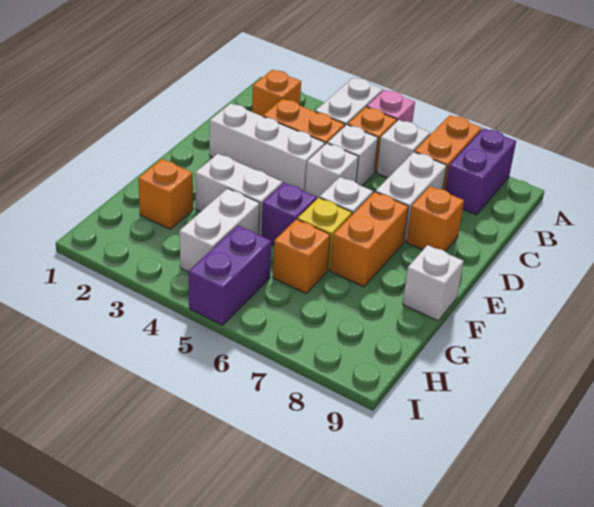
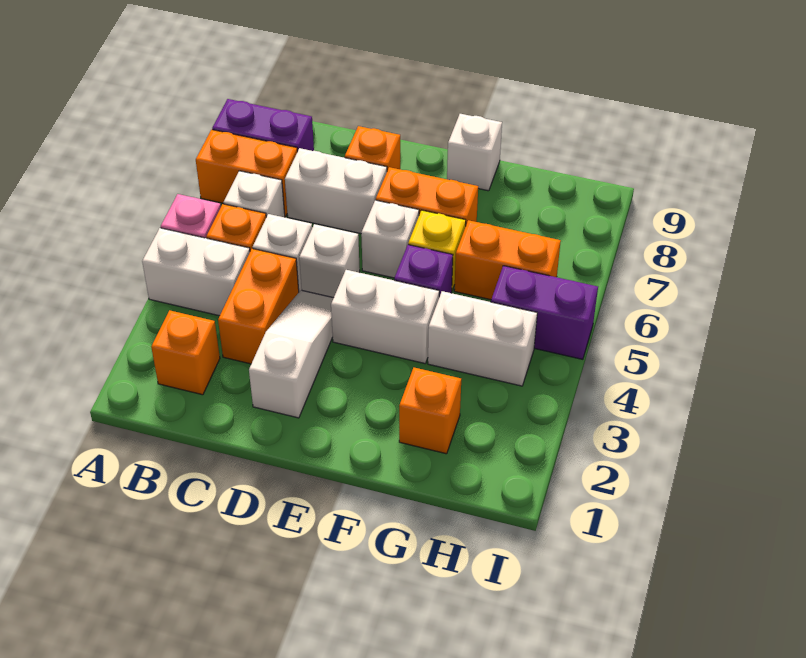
white 1x3 brick [210,103,325,191] -> white 1x3 slope [249,290,333,418]
white 1x2 brick [195,154,282,236] -> white 1x2 brick turned to [331,270,439,363]
orange 1x1 brick [273,219,330,293] -> orange 1x2 brick [454,220,561,300]

